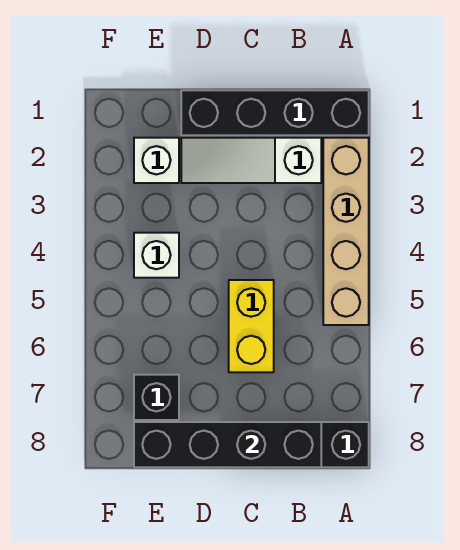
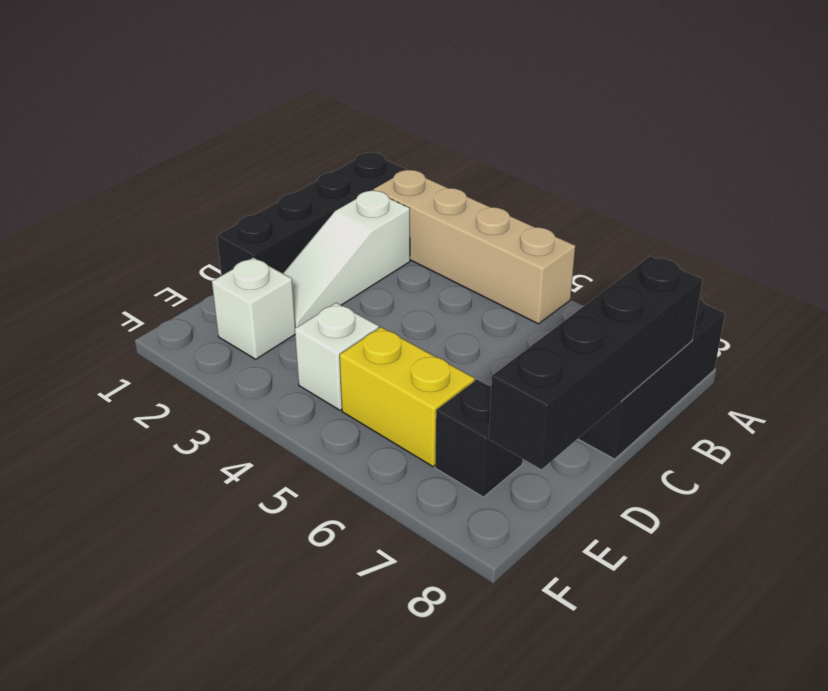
yellow 1x2 brick [229,280,274,372] -> yellow 1x2 brick moved to [340,327,475,467]

